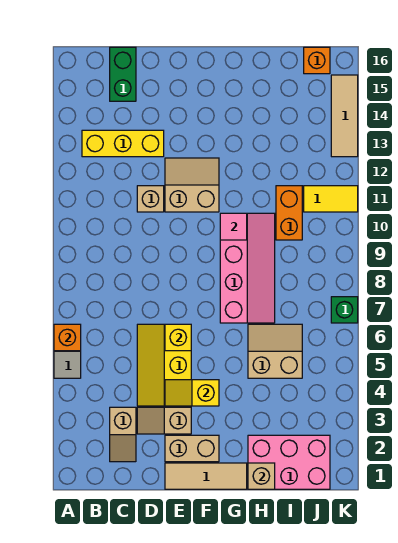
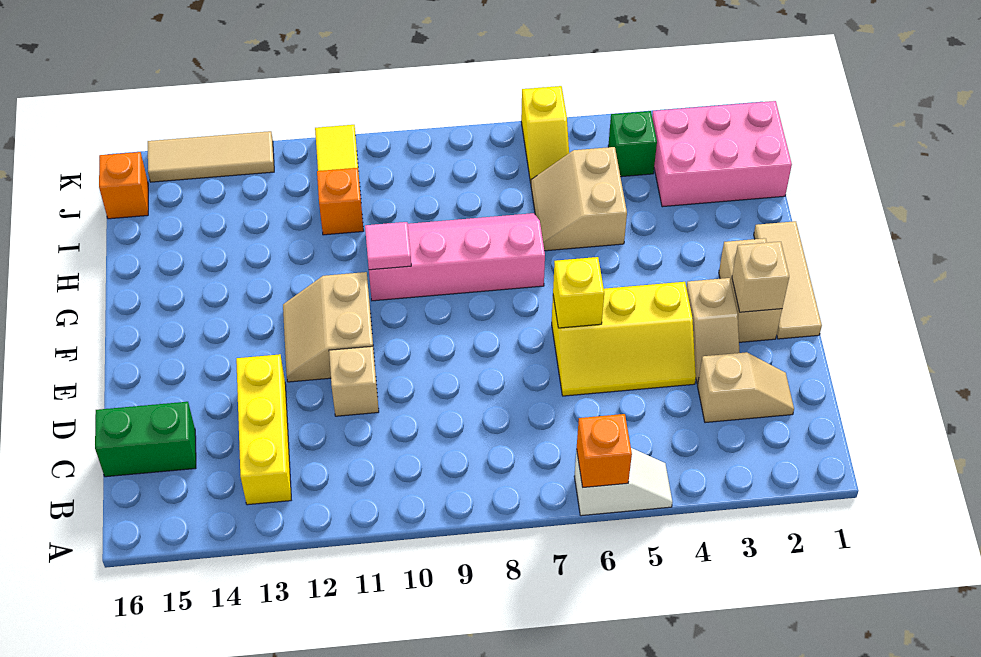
yellow 1x2 slope [165,380,219,406] -> yellow 1x2 slope moved to [521,86,569,183]
pink 2x3 brick [248,435,330,489] -> pink 2x3 brick turned to [652,101,792,207]
tan 1x1 brick [248,463,275,489] -> tan 1x1 brick moved to [732,242,789,312]
orange 1x2 brick [276,186,302,240] -> orange 1x1 brick [317,168,364,235]
green 1x1 brick [331,297,358,323] -> green 1x1 brick moved to [608,111,657,177]

